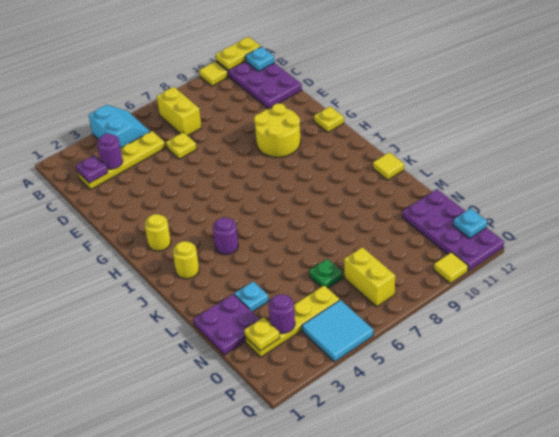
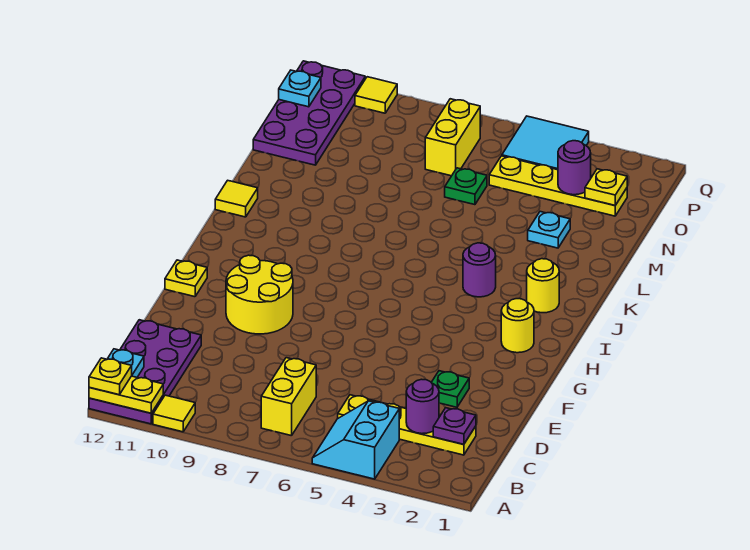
yellow 1x1 plate [166,132,197,159] -> yellow 1x1 plate moved to [89,358,132,395]
none -> green 1x1 plate [431,371,469,407]
purple 2x2 plate [194,294,260,355] -> none

